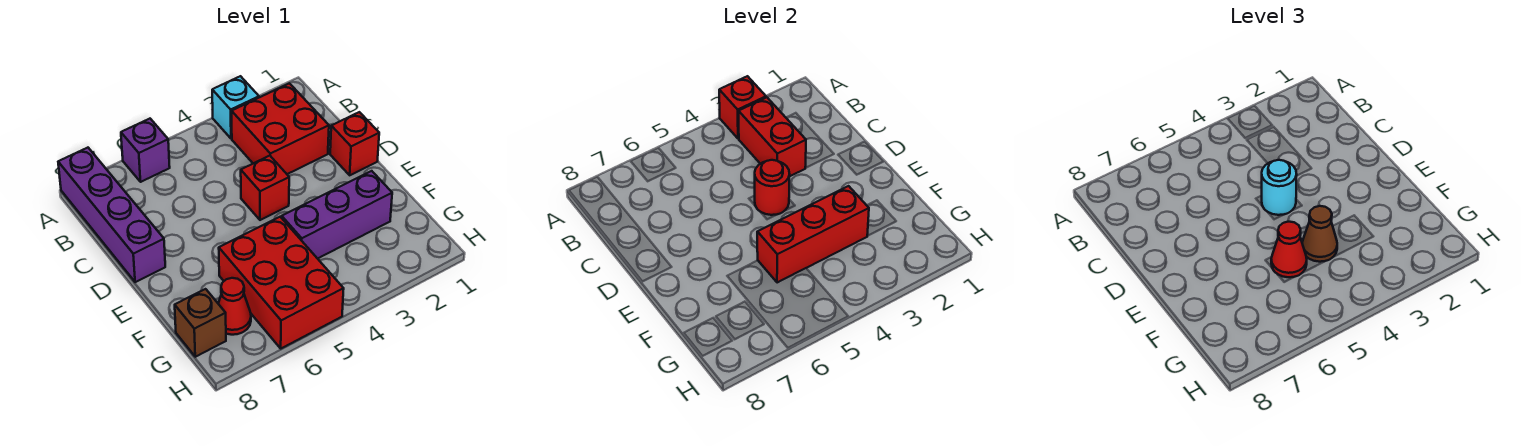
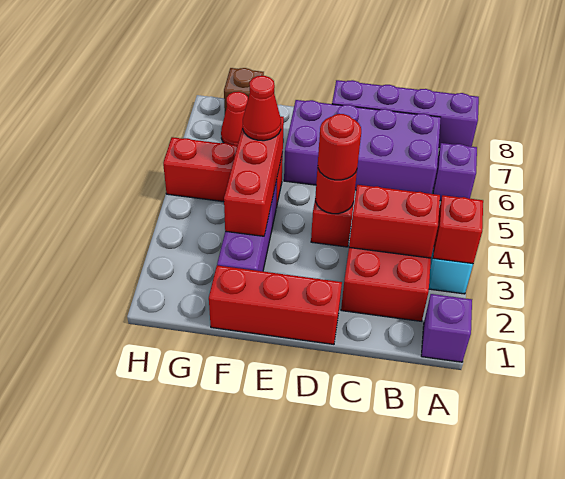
none -> purple 1x1 brick [421,294,472,362]
none -> purple 2x4 brick [284,100,441,194]
red 1x1 brick [330,112,379,175] -> red 1x3 brick [209,265,342,344]
cyan 1x1 round brick [1262,160,1297,215] -> red 1x1 round brick [318,114,361,180]
brown 1x1 cone [1302,206,1337,262] -> none
red 2x3 brick [219,217,344,348] -> red 1x3 brick [163,137,283,208]

